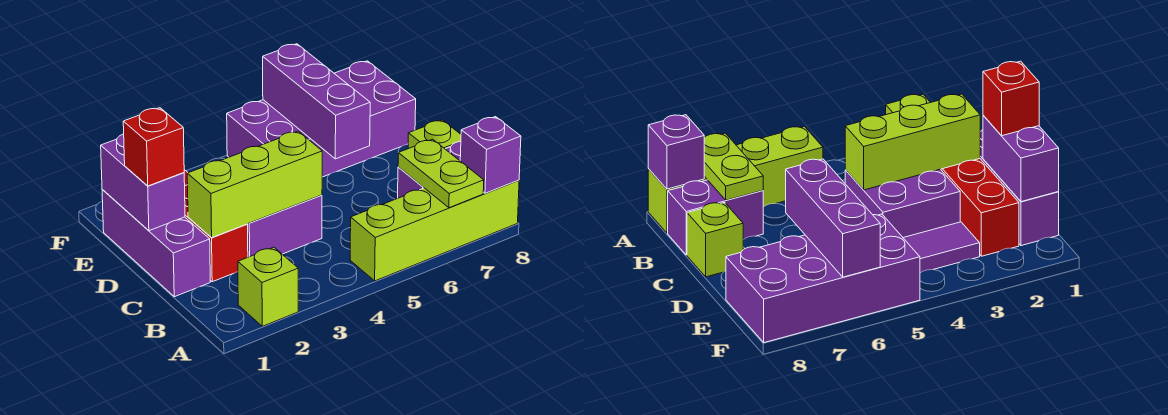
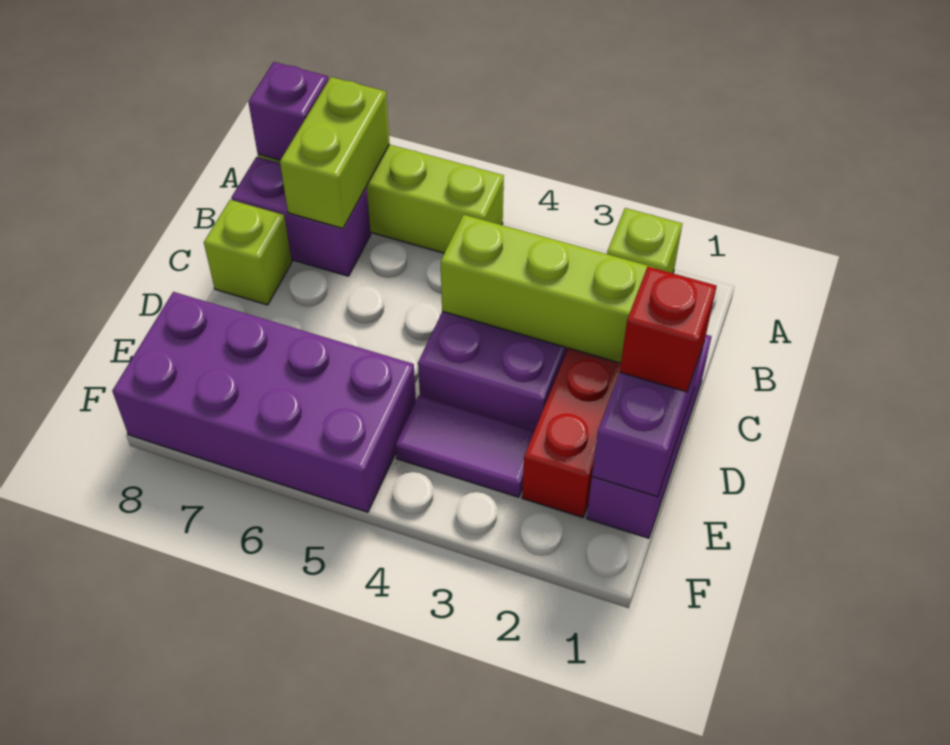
lime 1x2 plate [398,139,484,208] -> lime 1x2 brick [280,77,390,228]
purple 1x3 brick [263,44,370,159] -> none

